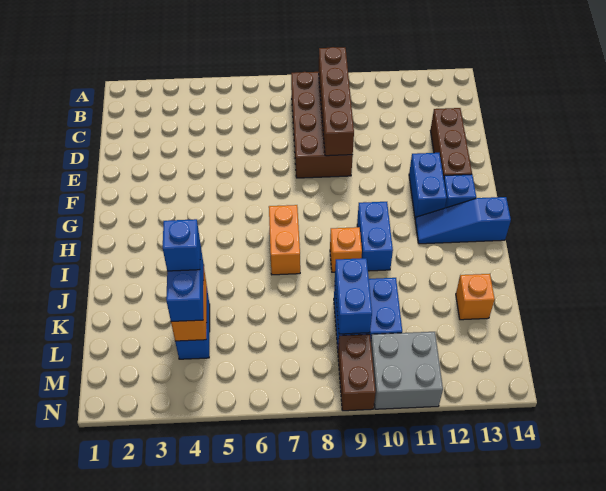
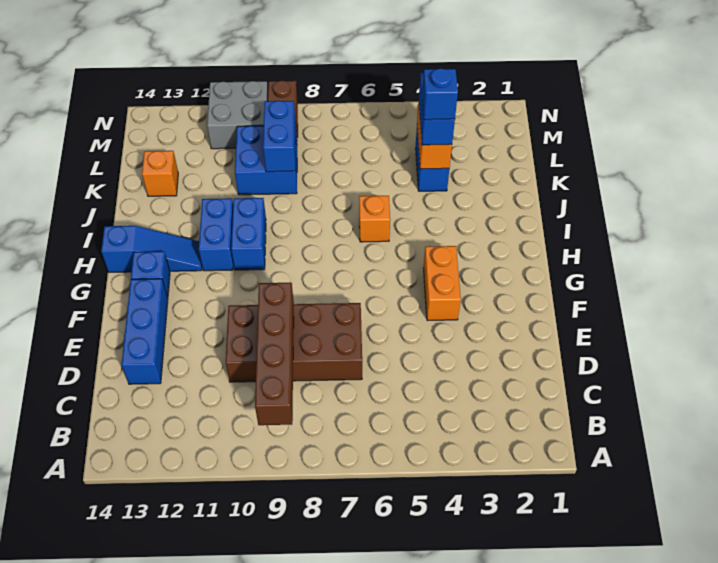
brown 2x4 brick [291,72,353,178] -> brown 2x4 brick turned to [226,303,362,382]
brown 1x3 brick [430,108,472,178] -> blue 1x3 brick [122,279,168,384]
blue 1x2 brick [409,153,447,219] -> blue 1x2 brick moved to [199,198,234,271]
orange 1x2 brick [269,205,300,275] -> orange 1x2 brick moved to [424,246,461,321]
orange 1x1 brick [330,227,362,272] -> orange 1x1 brick moved to [359,196,390,242]

